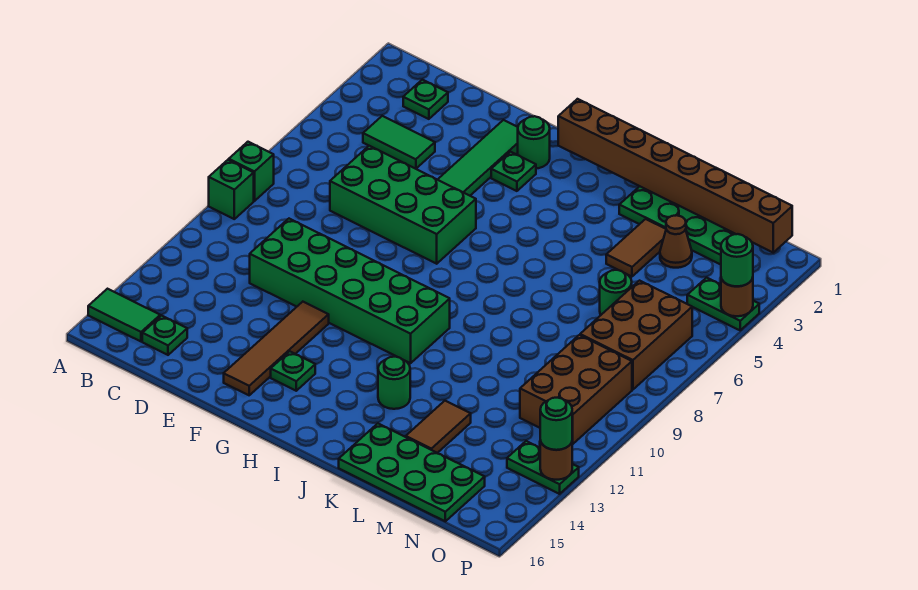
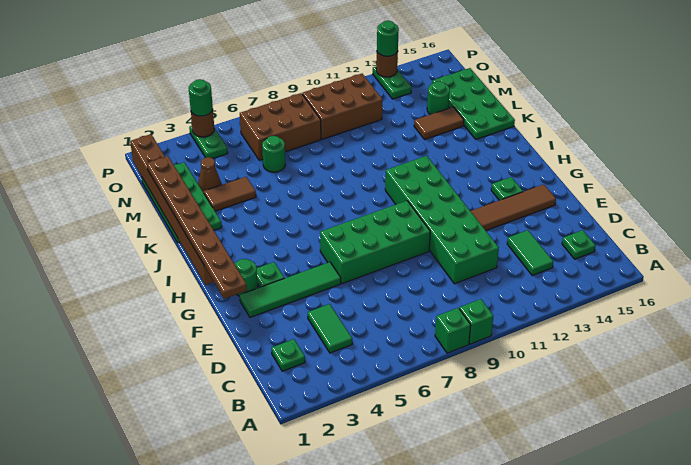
green 1x2 tile [88,289,160,341] -> green 1x2 tile moved to [507,230,553,276]
green 2x4 brick [330,146,476,264] -> green 2x4 brick turned to [320,201,430,284]
none -> brown 1x8 plate [147,156,247,299]
green 1x1 round brick [378,357,410,409] -> green 1x1 round brick moved to [427,81,450,115]

